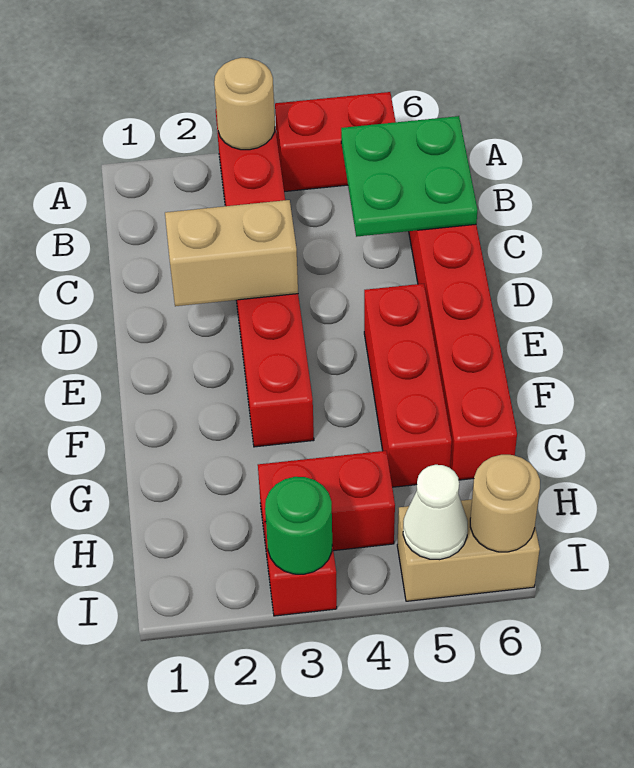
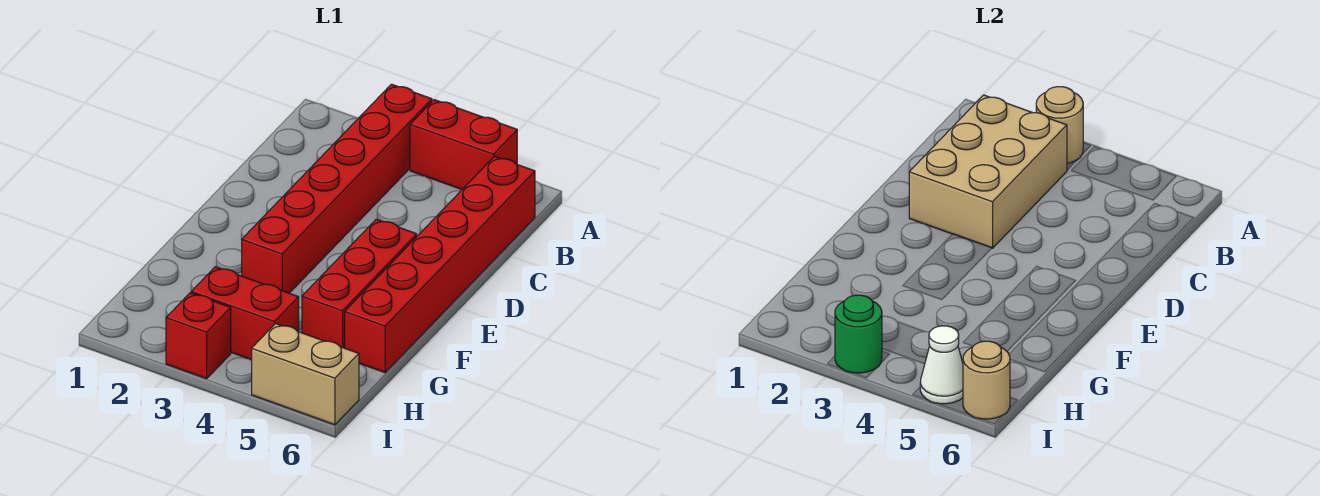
green 2x2 plate [341,116,477,237] -> none
tan 1x2 brick [165,200,298,306] -> tan 2x3 brick [909,95,1067,248]

